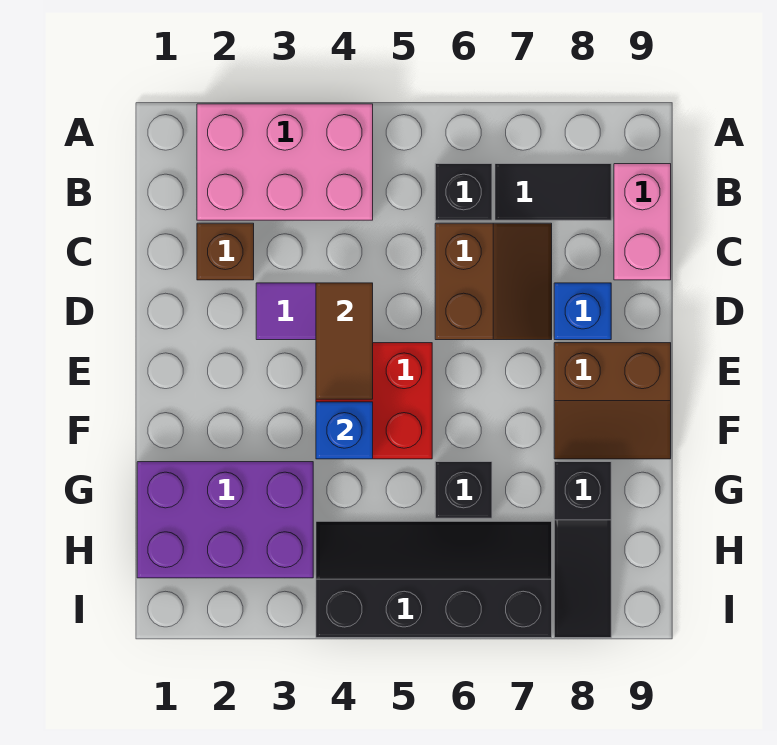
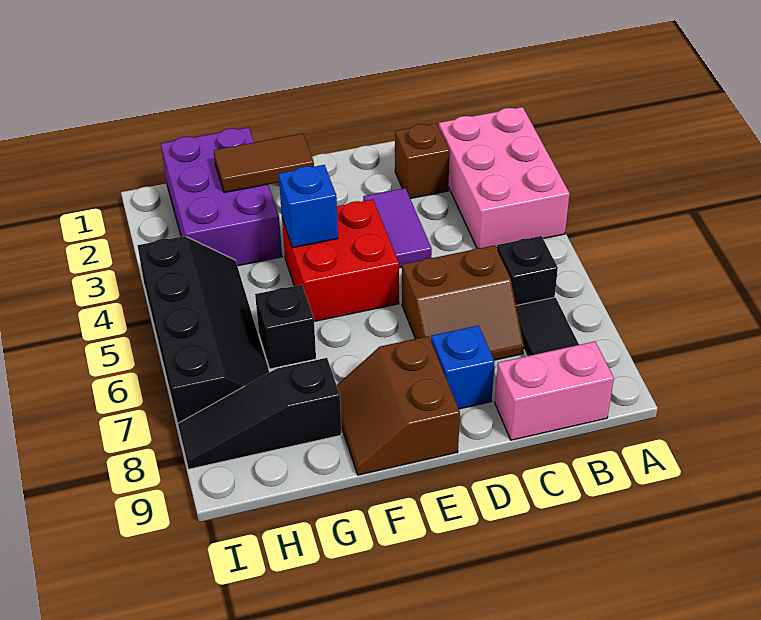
brown 1x2 tile [316,283,373,399] -> brown 1x2 tile moved to [214,134,314,193]

